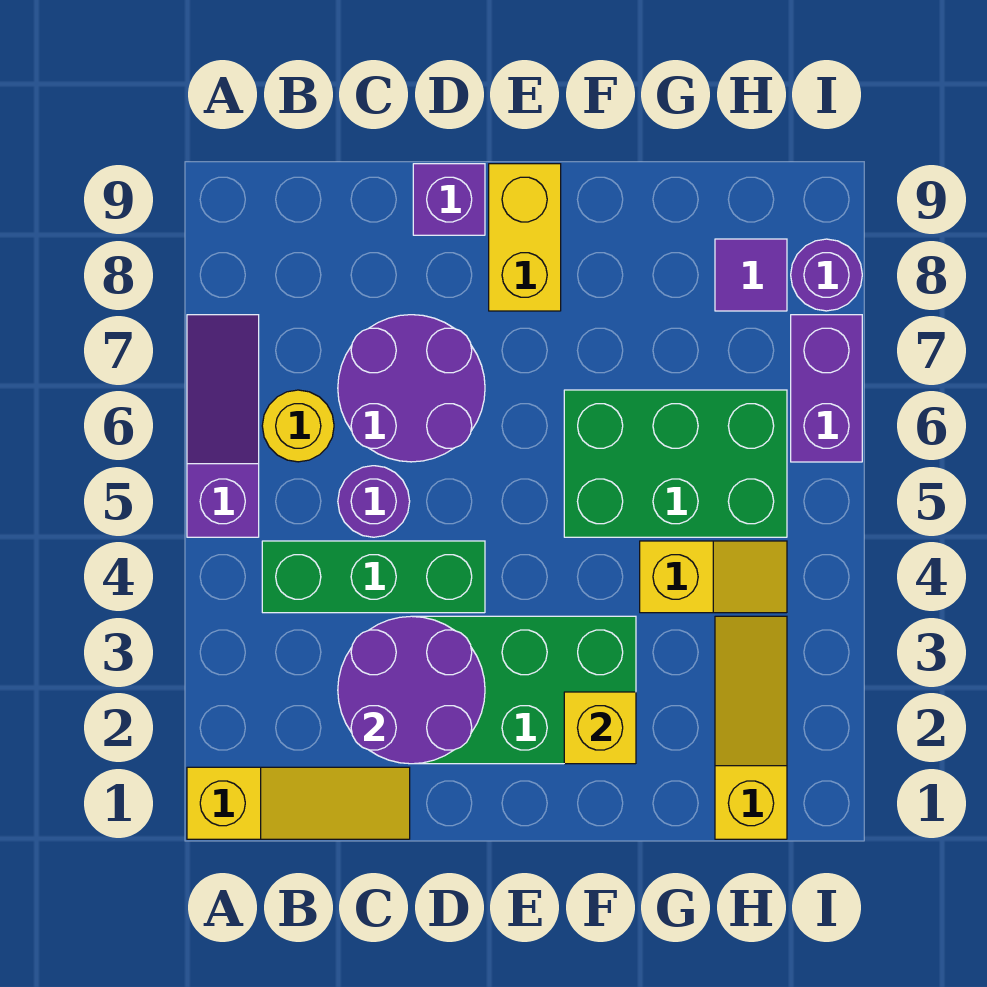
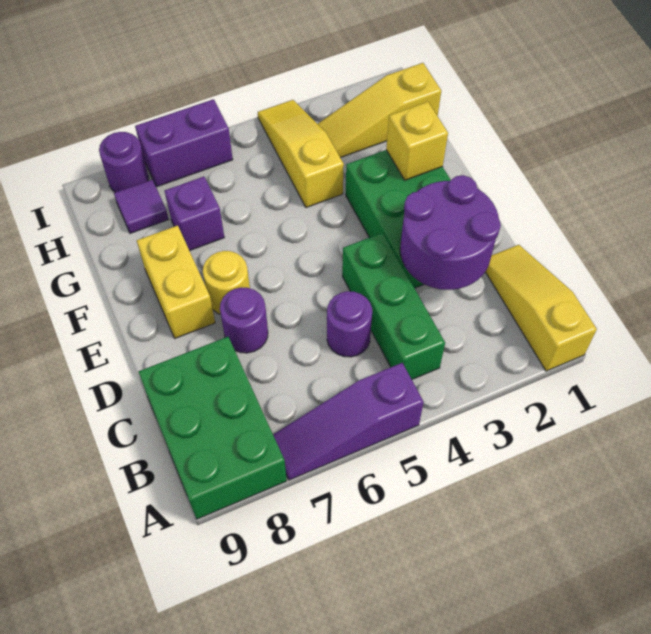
yellow 1x1 round brick [262,390,334,462] -> yellow 1x1 round brick moved to [203,251,250,314]
purple 2x2 round brick [338,315,485,462] -> purple 1x1 round brick [220,288,268,353]
purple 1x1 brick [413,164,485,235] -> purple 1x1 brick moved to [165,177,224,251]
yellow 1x2 brick [489,164,561,311] -> yellow 1x2 brick turned to [137,225,215,338]
green 2x3 brick [564,390,787,537] -> green 2x3 brick moved to [139,337,287,519]
yellow 1x2 slope [640,541,787,613] -> yellow 1x3 slope [258,100,344,208]

